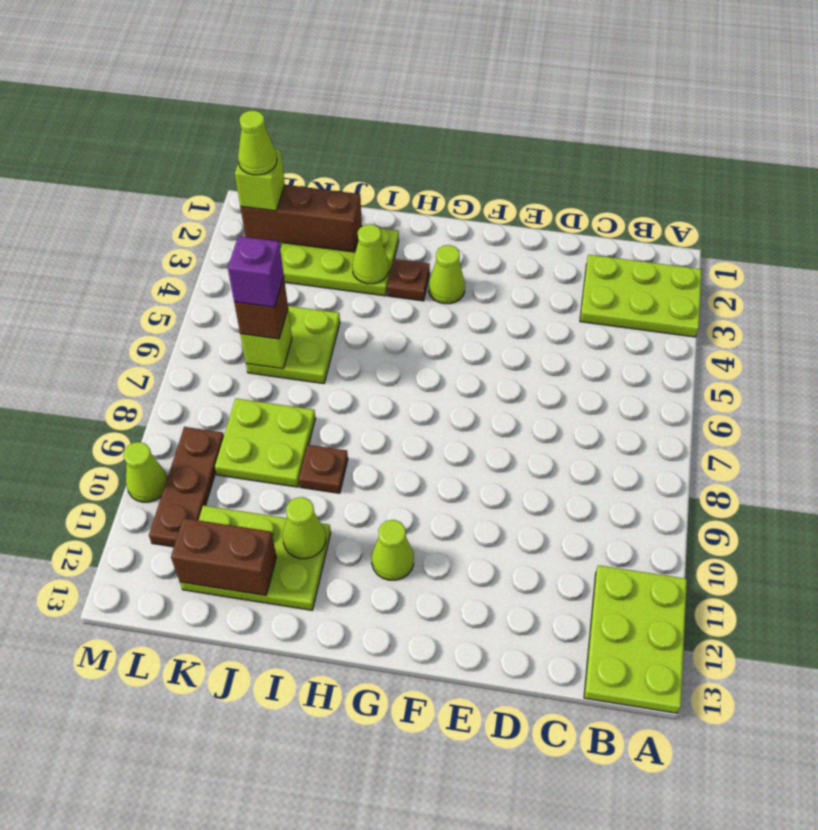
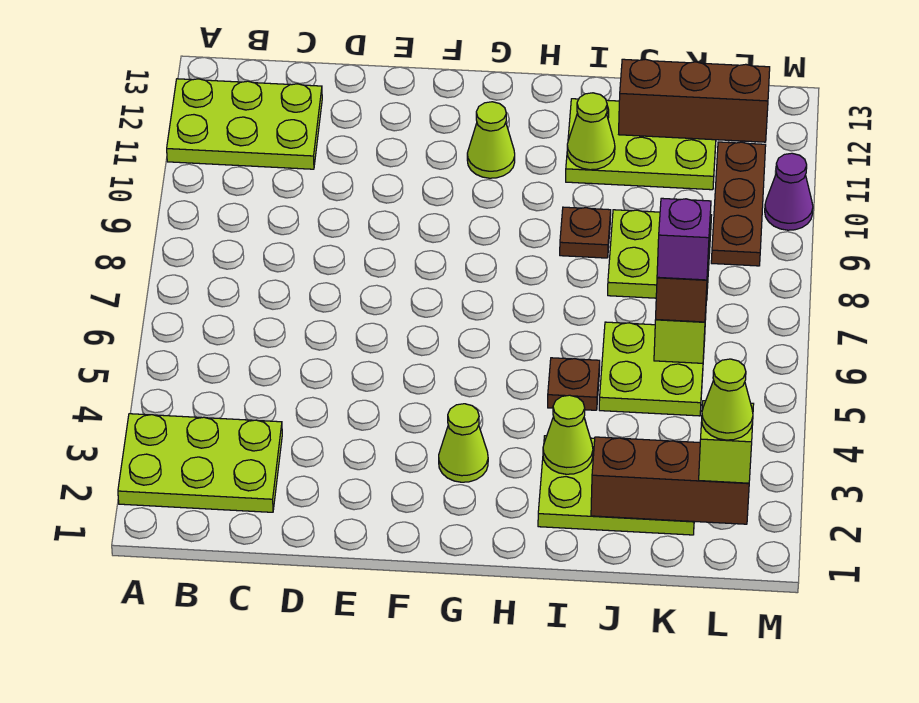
lime 2x3 plate [584,565,687,713] -> lime 2x3 plate turned to [167,79,322,169]
brown 1x1 plate [387,259,430,301] -> brown 1x1 plate moved to [548,358,600,410]
brown 1x2 brick [171,518,276,596] -> brown 1x3 brick [619,59,770,142]
lime 1x1 cone [124,442,167,502] -> purple 1x1 cone [765,153,813,230]

